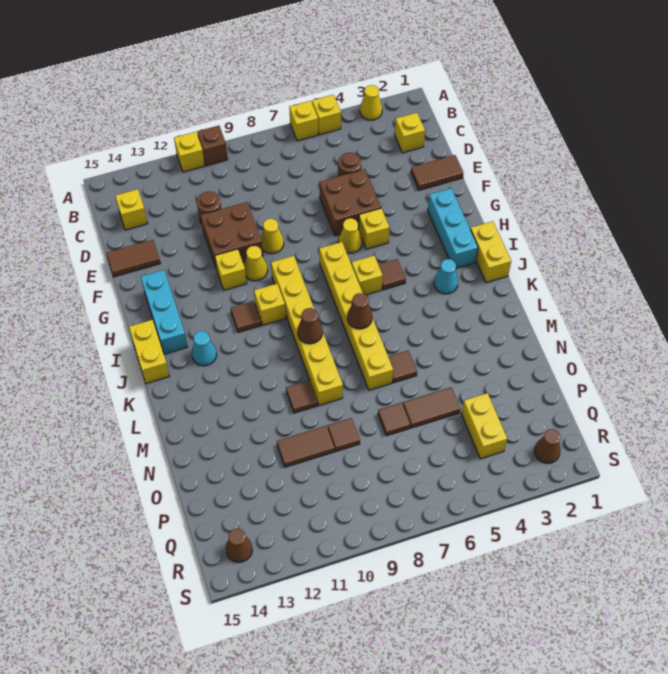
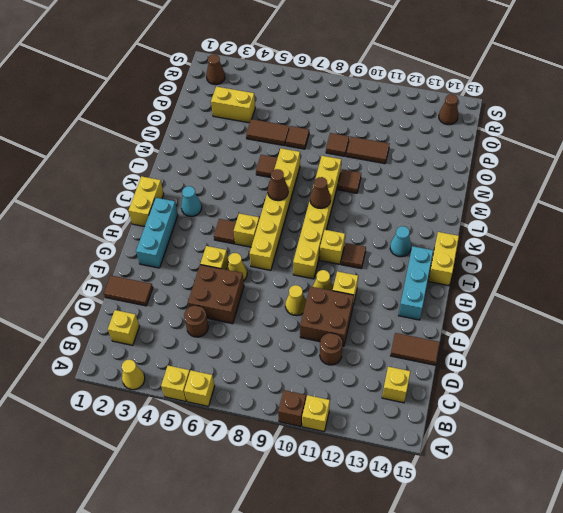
yellow 1x2 brick [461,393,507,459] -> yellow 1x2 brick turned to [211,87,255,123]

